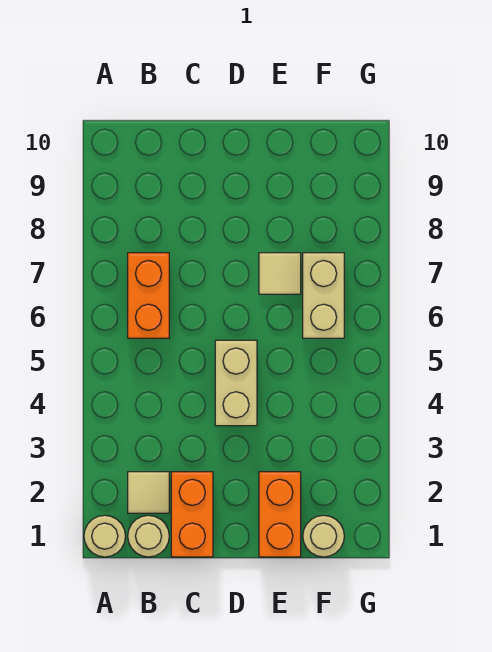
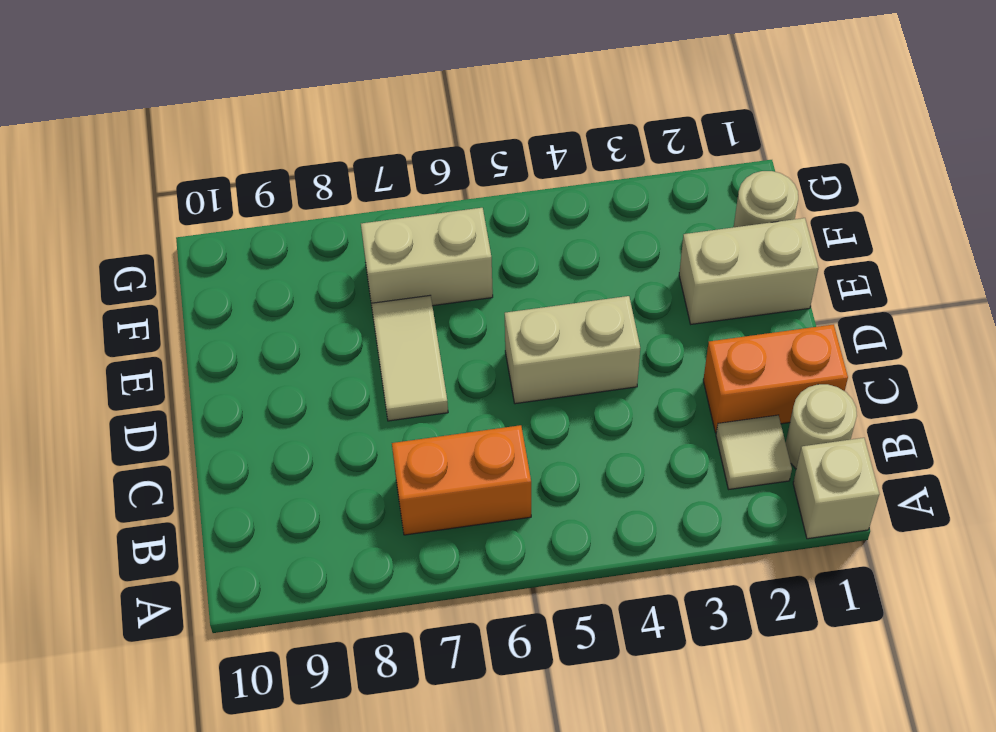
tan 1x1 round brick [84,515,126,557] -> tan 1x1 brick [793,438,879,539]
orange 1x2 brick [259,472,301,557] -> tan 1x2 brick [679,218,818,324]
tan 1x1 tile [259,253,301,294] -> tan 1x2 tile [371,296,448,421]

